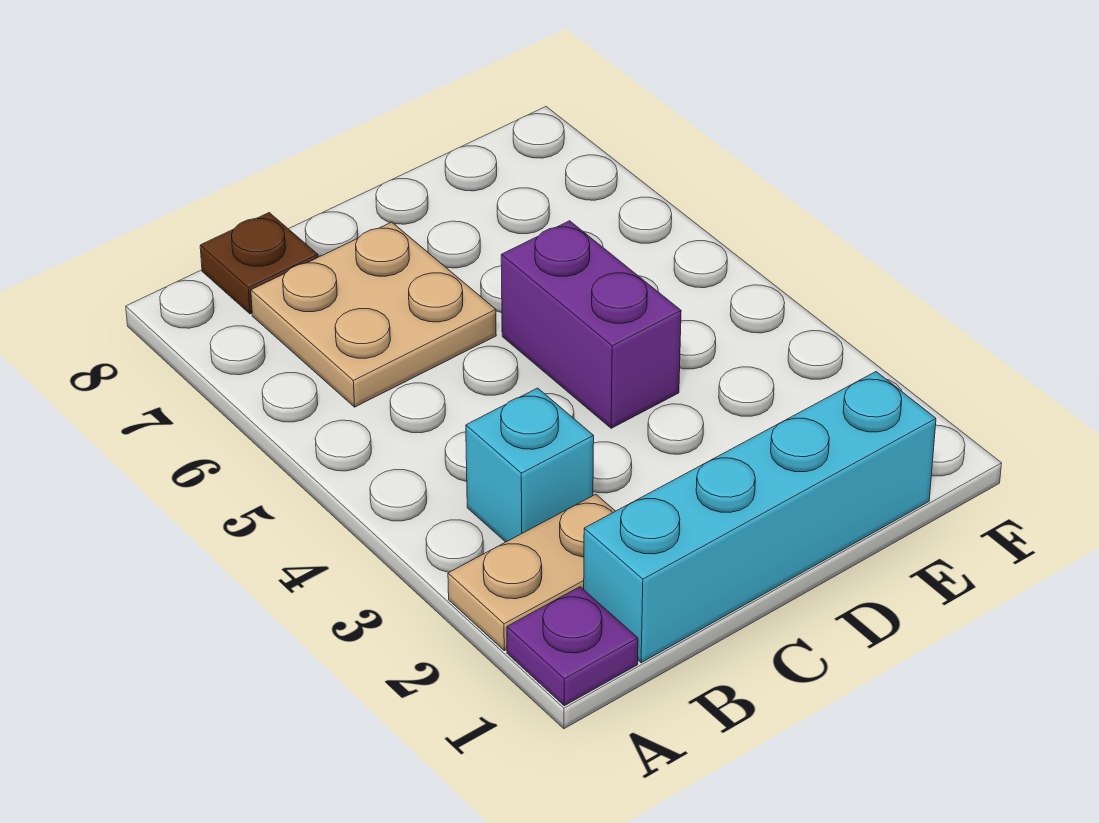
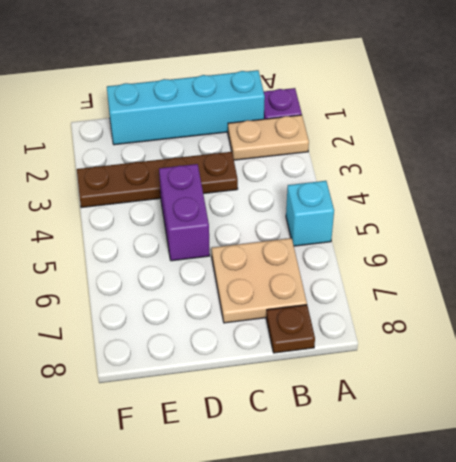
cyan 1x1 brick [466,388,594,542] -> cyan 1x1 brick moved to [286,181,334,246]
none -> brown 1x4 plate [77,152,238,208]

